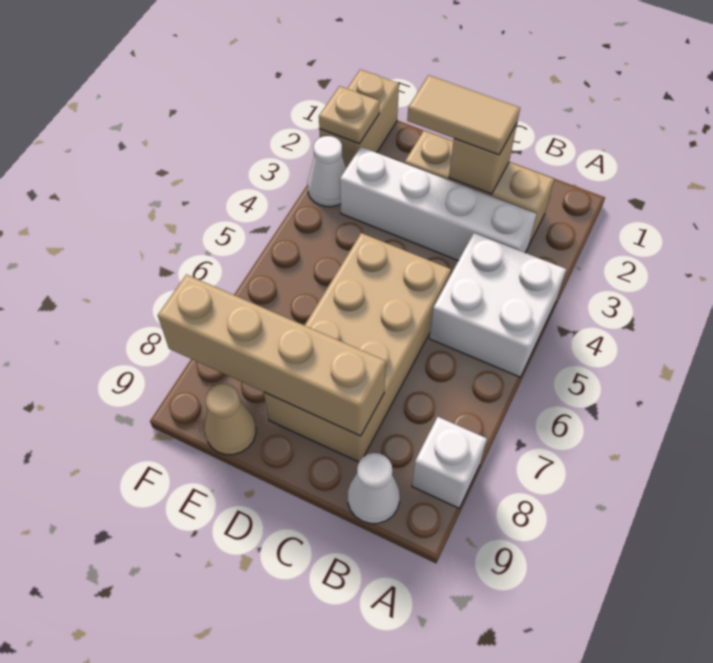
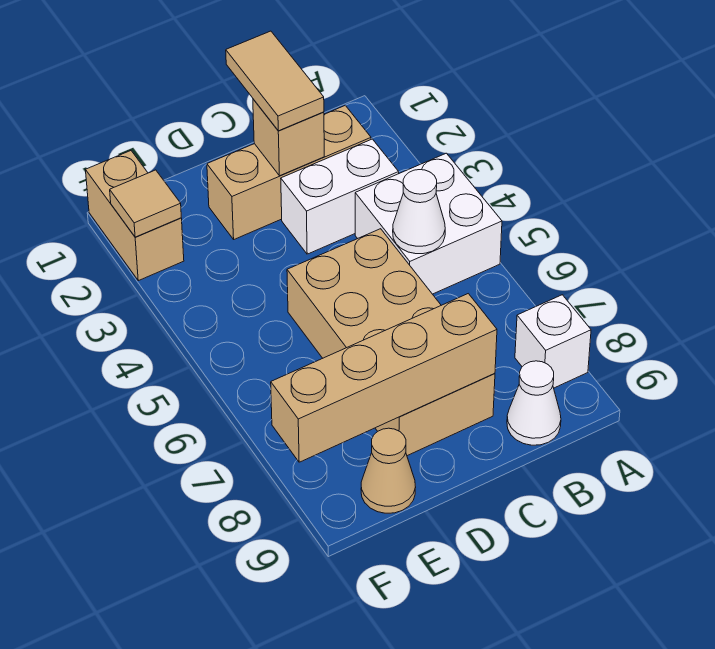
white 1x4 brick [340,147,537,261] -> white 1x2 brick [281,139,399,254]
tan 1x2 tile [407,75,520,155] -> tan 1x2 tile turned to [226,31,324,131]
tan 1x1 plate [319,86,380,144] -> tan 1x1 tile [110,170,181,237]
white 1x1 cone [308,136,346,207] -> white 1x1 cone moved to [393,170,445,254]

